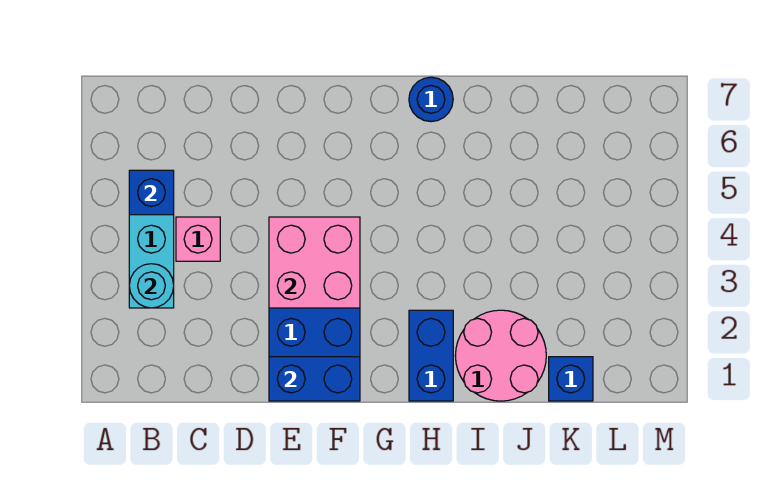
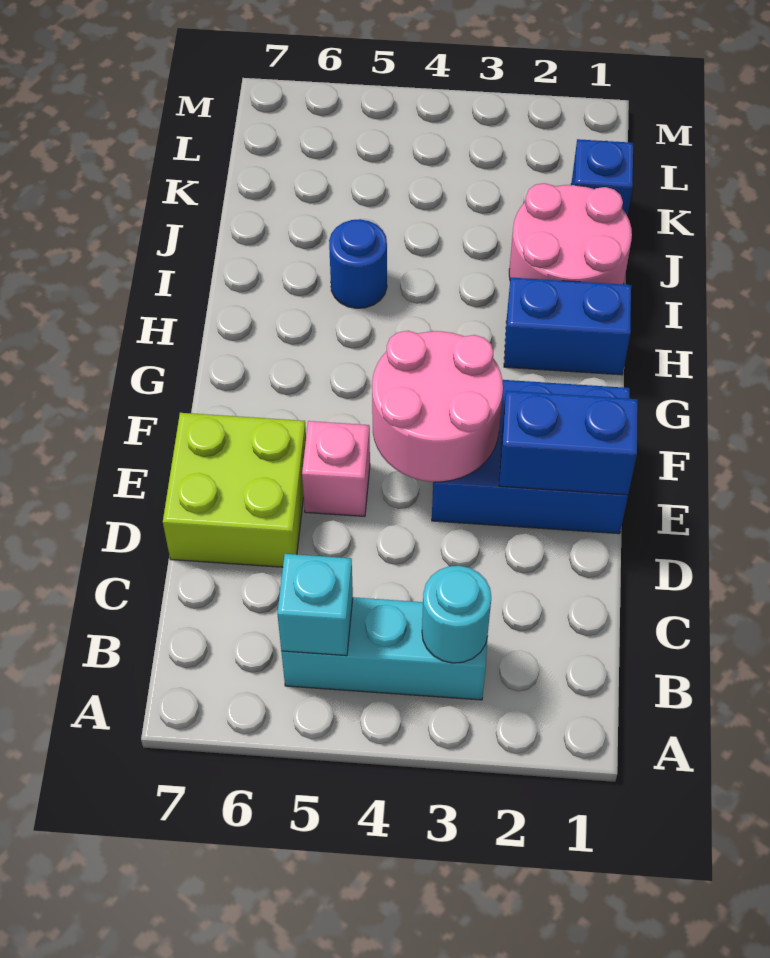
blue 1x1 brick [129,170,174,215] -> cyan 1x1 brick [277,554,353,656]
pink 1x1 brick [176,217,220,261] -> pink 1x1 brick moved to [302,421,370,517]
none -> lime 2x2 brick [163,413,306,567]
blue 1x2 brick [269,357,360,401] -> blue 1x2 brick turned to [499,391,638,495]
pink 2x2 brick [269,217,360,308] -> pink 2x2 round brick [372,331,503,482]
blue 1x1 round brick [409,77,453,122] -> blue 1x1 round brick moved to [329,219,387,308]

